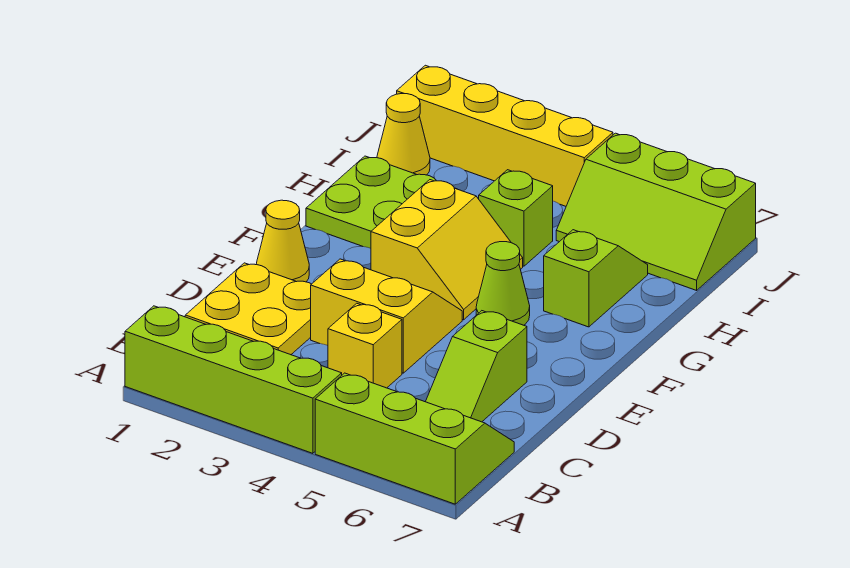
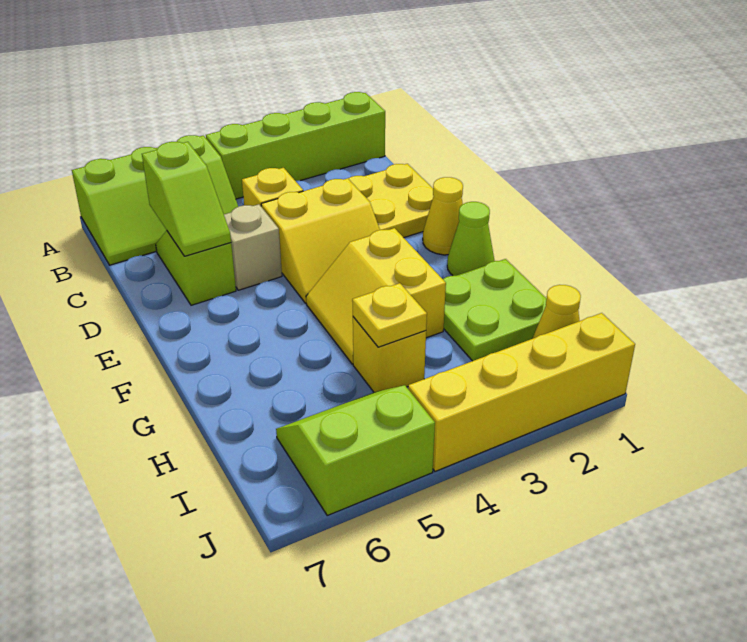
none -> tan 1x1 brick [224,204,282,290]
lime 1x1 cone [476,242,530,325] -> lime 1x1 cone moved to [447,202,494,276]
lime 1x2 slope [544,230,648,327] -> lime 1x2 slope moved to [142,142,231,256]
lime 1x1 brick [479,170,553,266] -> yellow 1x1 brick [353,317,426,392]
none -> yellow 1x1 plate [352,283,427,347]
lime 2x3 slope [556,133,756,290] -> lime 2x2 slope [276,385,435,515]

